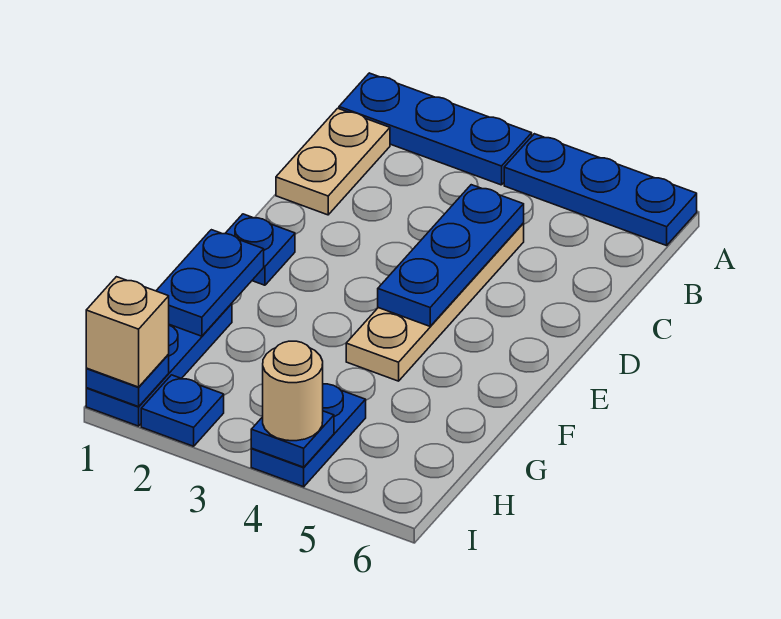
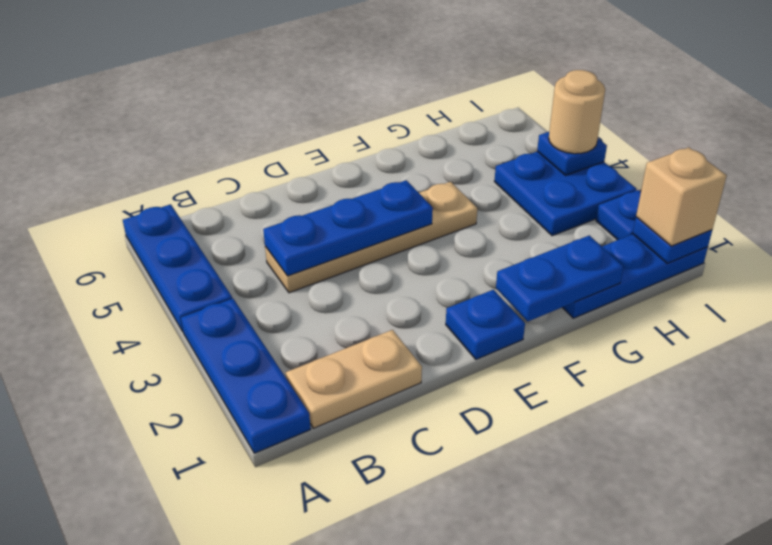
blue 1x2 plate [251,384,366,487] -> blue 2x2 plate [494,151,636,236]

